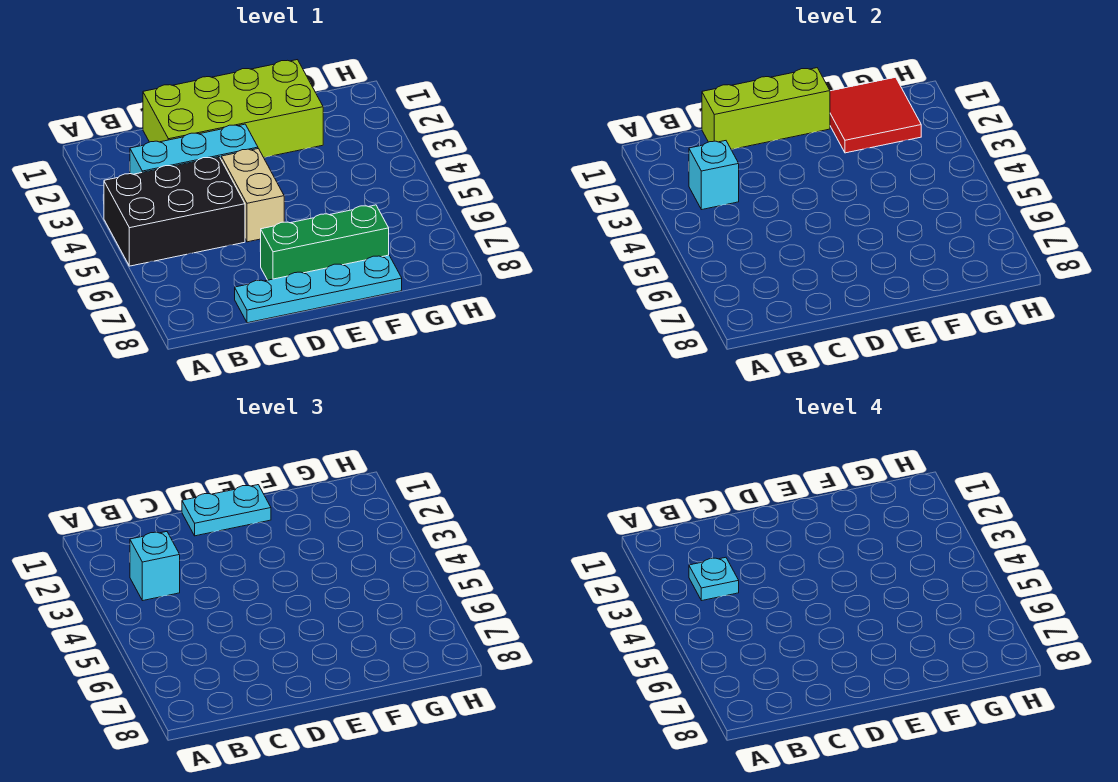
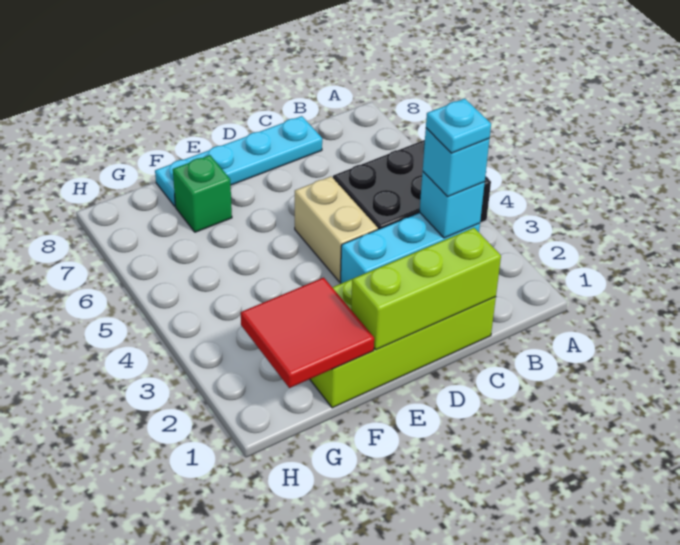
cyan 1x2 plate [182,485,271,536] -> none
green 1x3 brick [260,205,389,280] -> green 1x1 brick [173,155,232,232]

